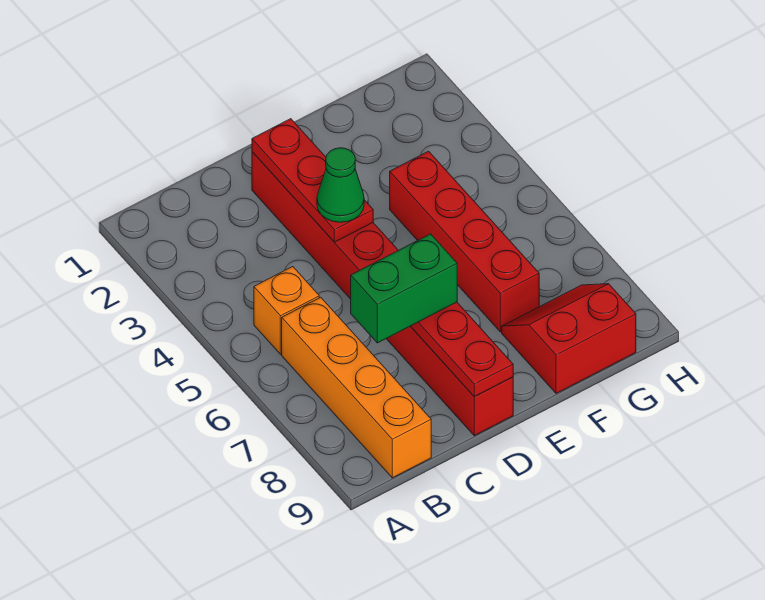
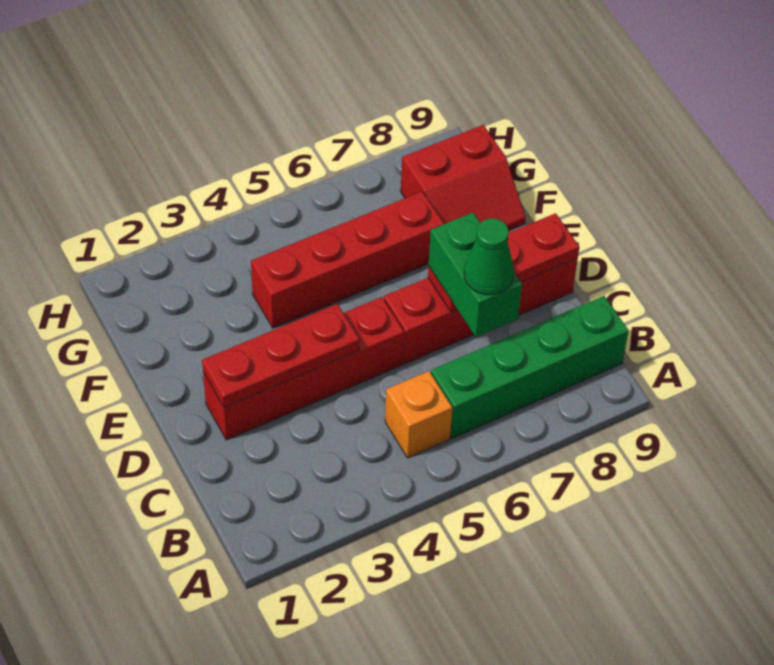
orange 1x4 brick [282,297,431,478] -> green 1x4 brick [431,296,629,438]
green 1x1 cone [317,148,364,222] -> green 1x1 cone moved to [464,218,514,295]
red 2x2 slope [502,284,636,394] -> red 2x2 slope turned to [401,125,526,230]

